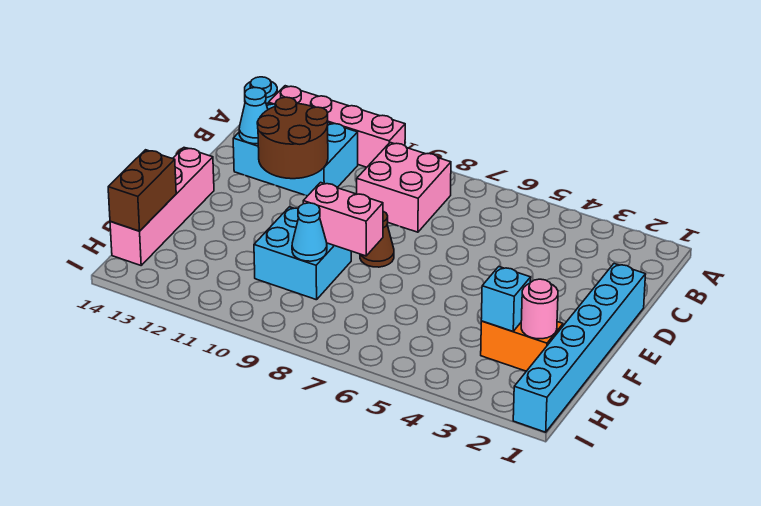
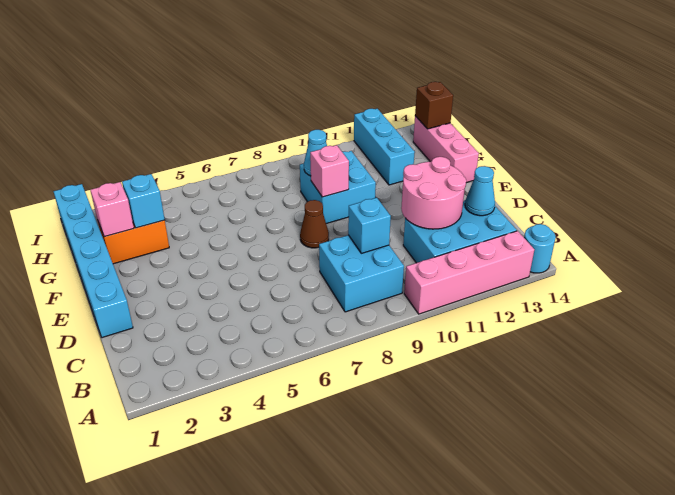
pink 2x2 brick [357,142,451,232] -> cyan 2x2 brick [319,235,404,312]
none -> cyan 1x1 brick [348,198,391,253]
brown 2x2 round brick [257,97,328,179] -> pink 2x2 round brick [401,157,466,229]
pink 1x4 brick [110,148,214,265] -> pink 1x3 brick [413,116,479,183]
pink 1x2 brick [303,182,383,256] -> pink 1x1 brick [310,145,349,197]
pink 1x1 round brick [521,279,558,339] -> pink 1x1 brick [90,182,134,237]
none -> cyan 1x3 brick [354,109,415,185]
brown 1x2 brick [108,150,176,231] -> brown 1x1 brick [415,82,453,129]

